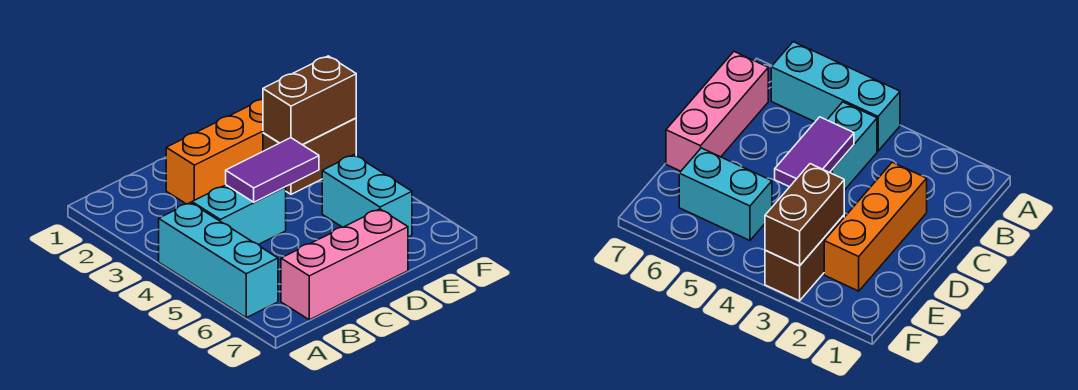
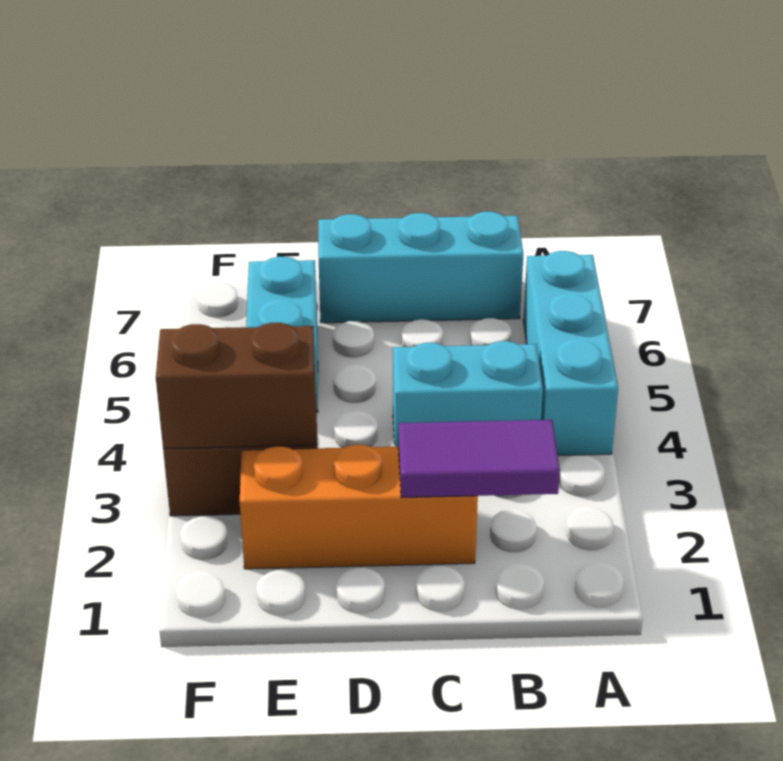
pink 1x3 brick [281,209,408,320] -> cyan 1x3 brick [318,212,523,323]
purple 1x2 tile [226,138,319,202] -> purple 1x2 tile moved to [398,420,560,498]

